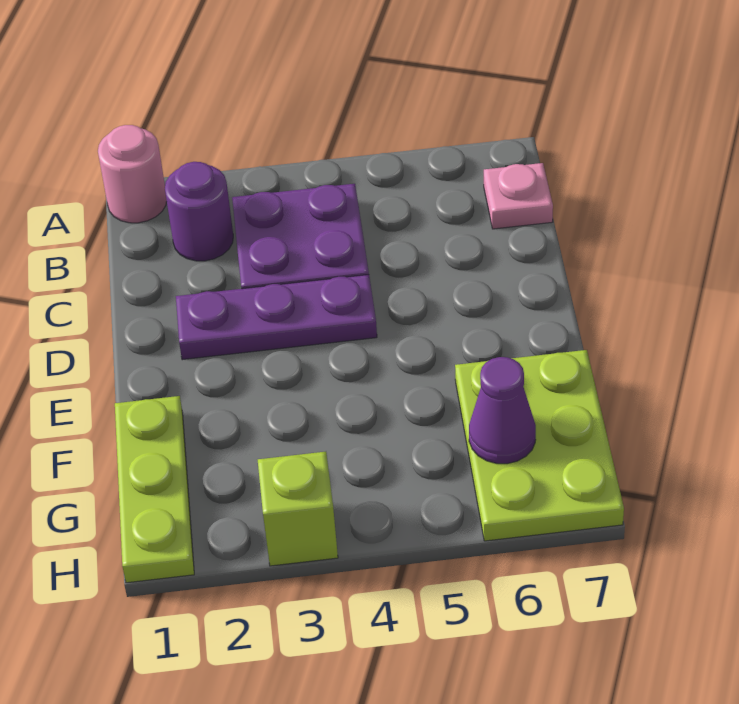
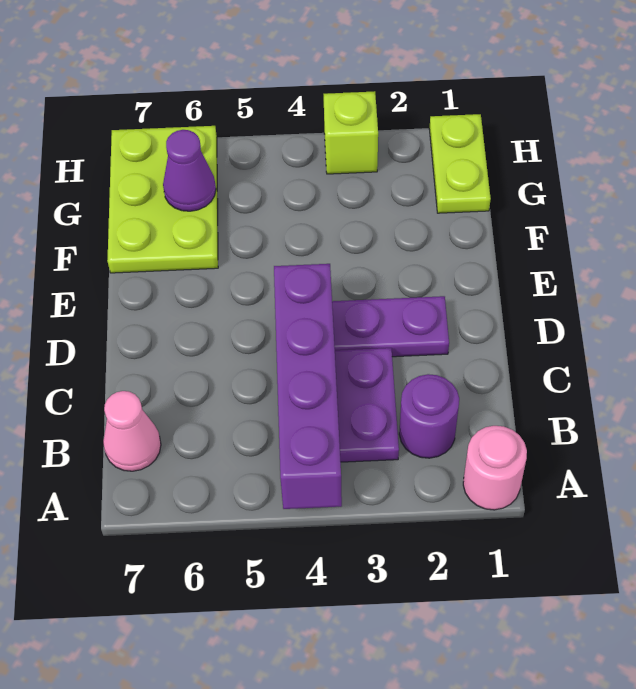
none -> purple 1x4 brick [274,264,342,509]
pink 1x1 plate [484,163,553,229] -> pink 1x1 cone [103,391,161,471]
lime 1x3 plate [115,396,194,583] -> lime 1x2 plate [429,114,491,213]

